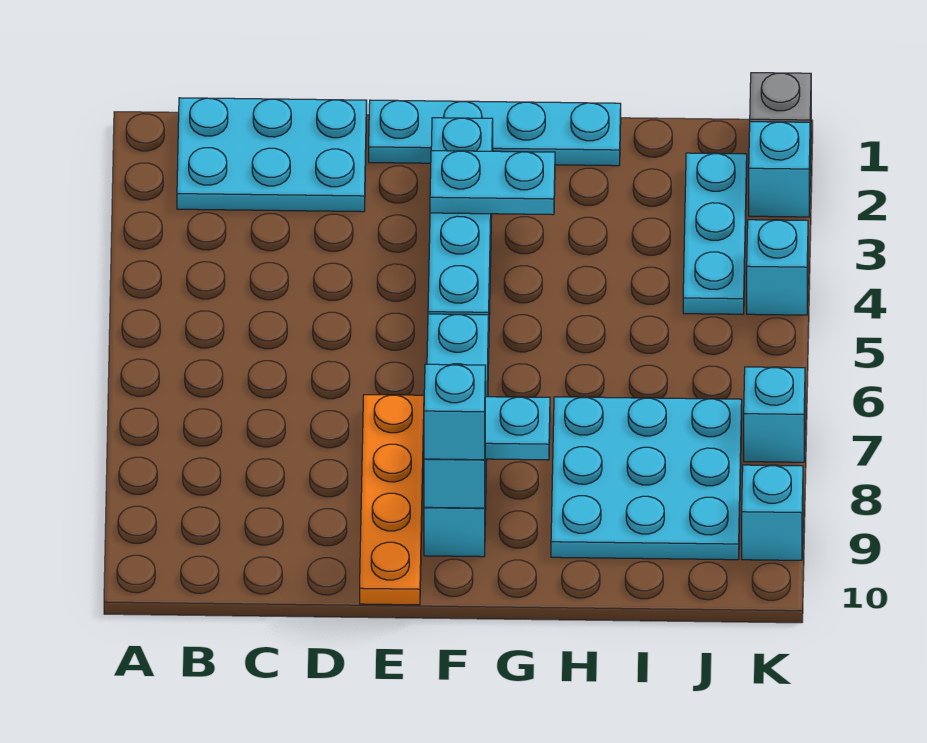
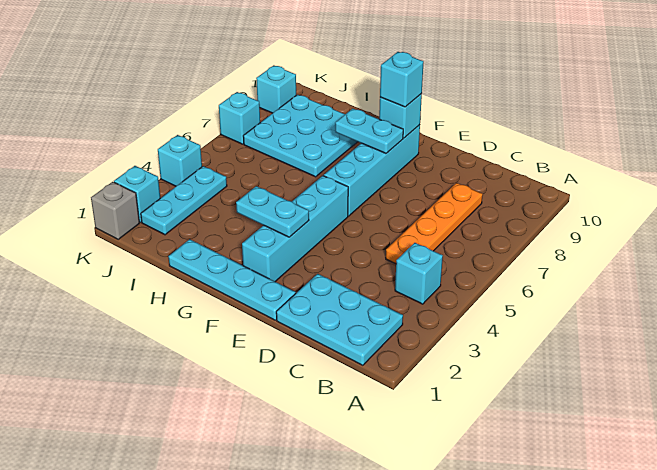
none -> cyan 1x1 brick [395,243,443,304]
orange 1x4 plate [360,395,424,605] -> orange 1x4 plate moved to [386,183,483,264]

